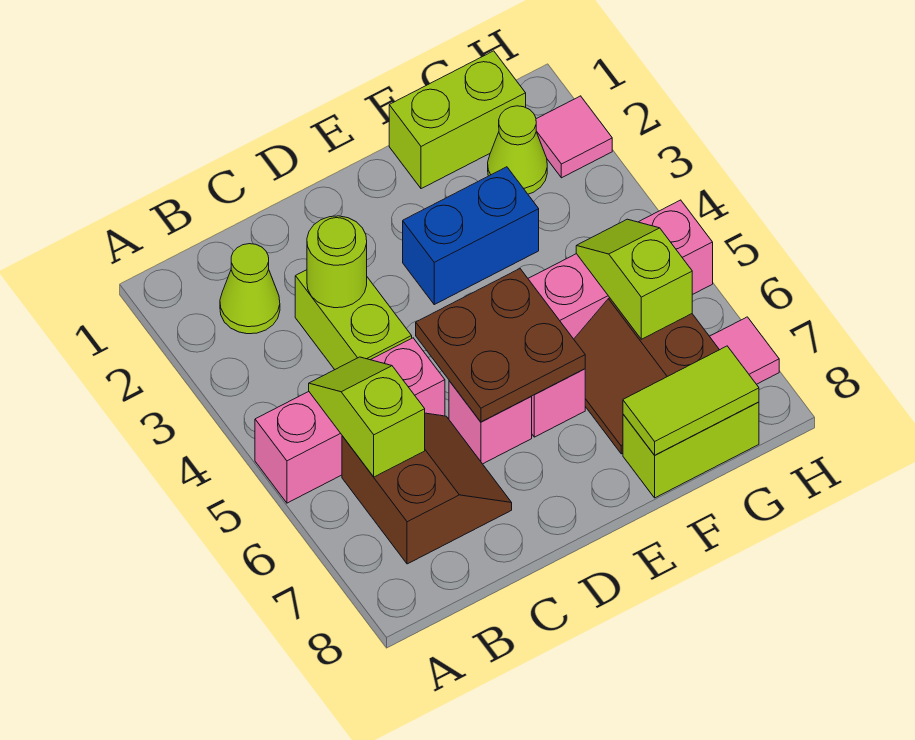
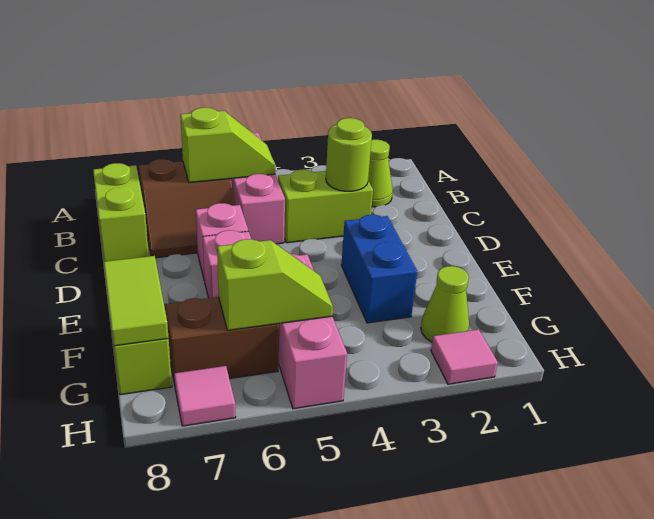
brown 2x2 plate [416,269,585,422] -> none
lime 1x2 brick [389,51,526,189] -> lime 1x2 brick moved to [93,163,149,262]

